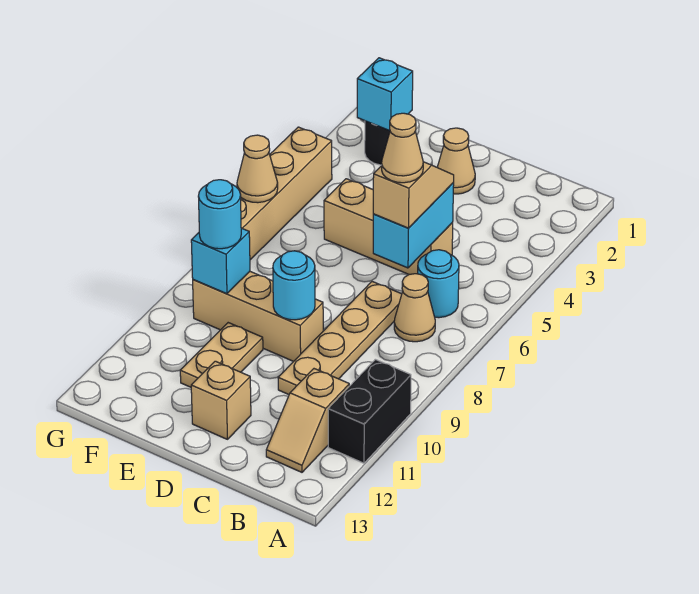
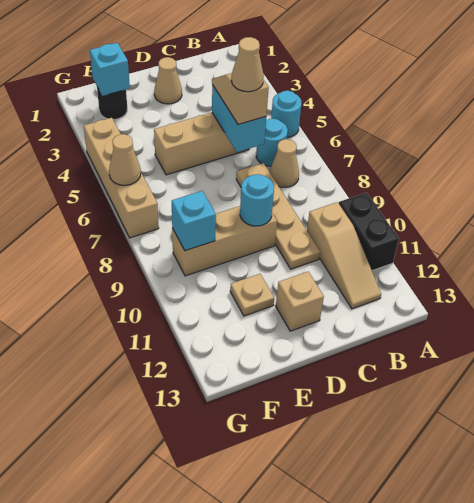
tan 1x2 slope [266,369,349,472] -> tan 1x3 slope [307,202,381,309]
tan 1x2 plate [180,323,263,387] -> tan 1x1 plate [230,274,274,316]
cyan 1x1 round brick [198,180,241,249] -> cyan 1x1 round brick moved to [271,91,301,138]

